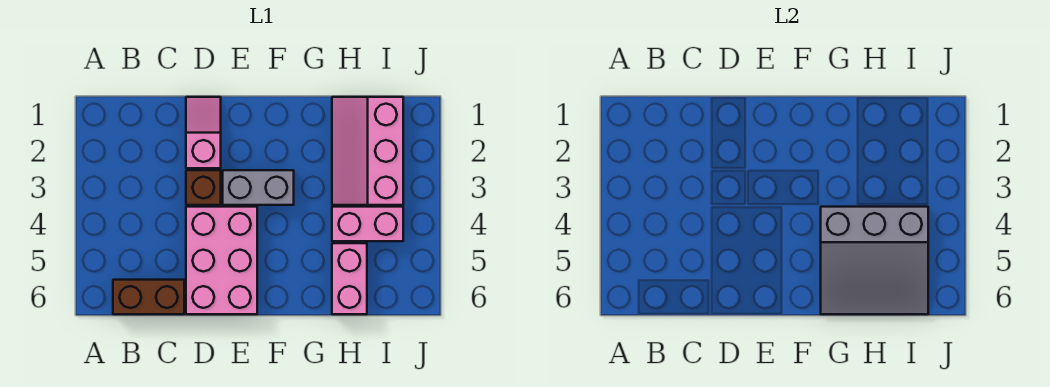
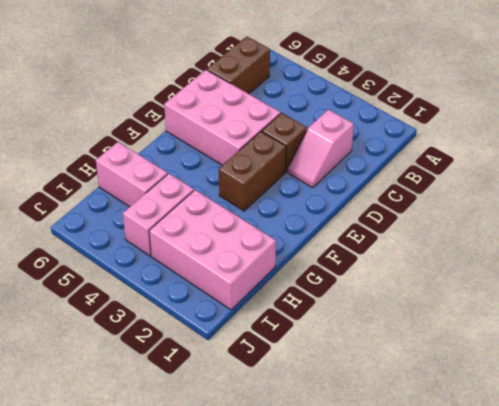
pink 1x2 slope [186,97,221,168] -> pink 1x2 slope turned to [288,110,354,188]
grey 1x2 brick [223,170,294,205] -> brown 1x2 brick [219,132,286,211]
grey 3x3 slope [821,207,928,314] -> none
pink 2x3 slope [332,97,403,205] -> pink 2x3 brick [149,190,276,310]

